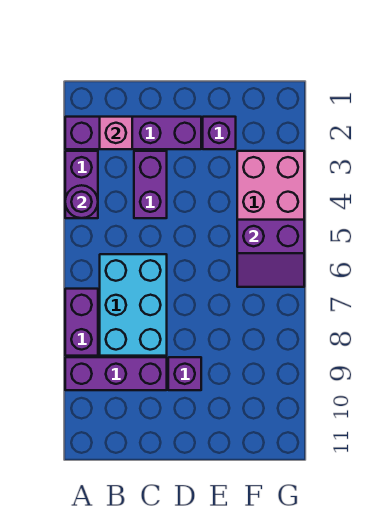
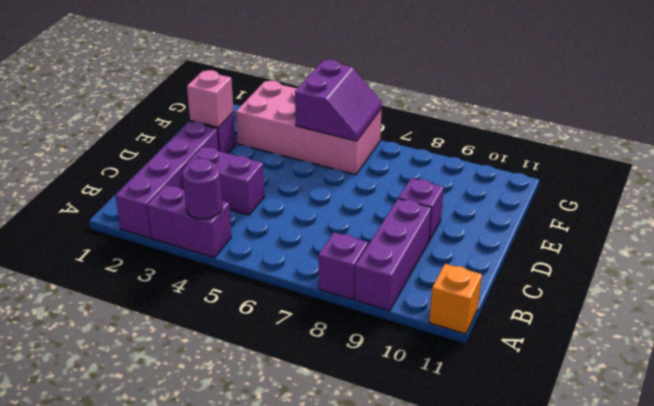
purple 1x2 brick [65,289,98,356] -> purple 1x1 brick [318,232,368,300]
none -> orange 1x1 brick [429,264,482,334]
pink 1x1 brick [100,117,132,149] -> pink 1x1 brick moved to [187,70,234,127]
cyan 2x3 brick [100,254,167,356] -> none

